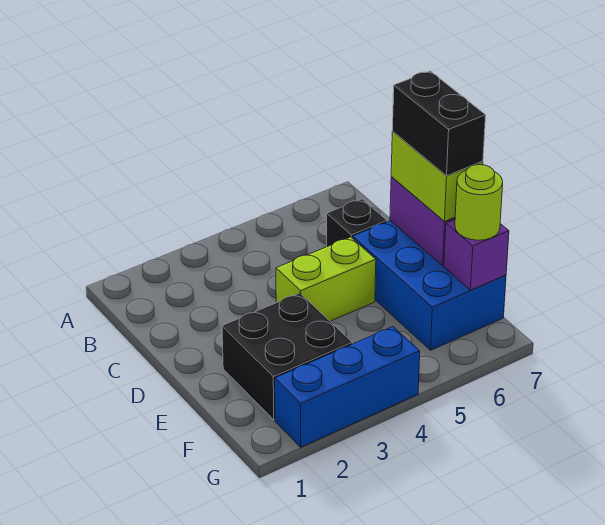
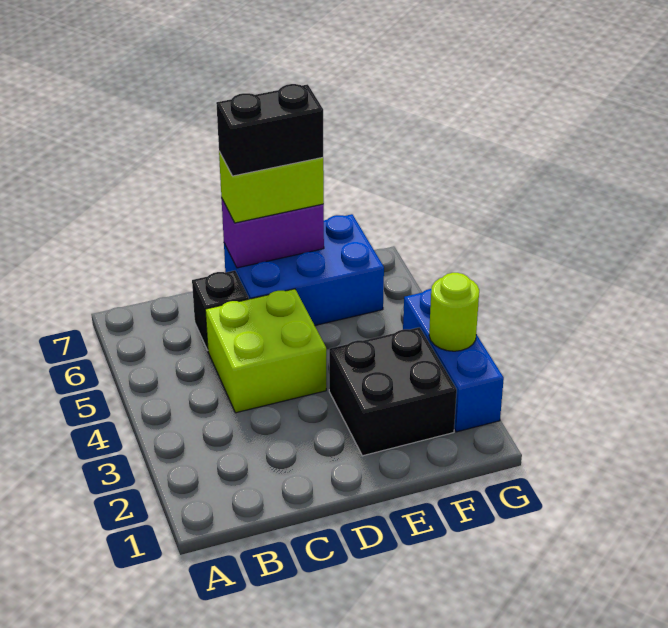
lime 1x2 brick [276,237,376,321] -> lime 2x2 brick [205,289,326,413]
purple 1x1 brick [444,220,509,290] -> none
lime 1x1 round brick [455,165,503,240] -> lime 1x1 round brick moved to [429,273,479,351]

